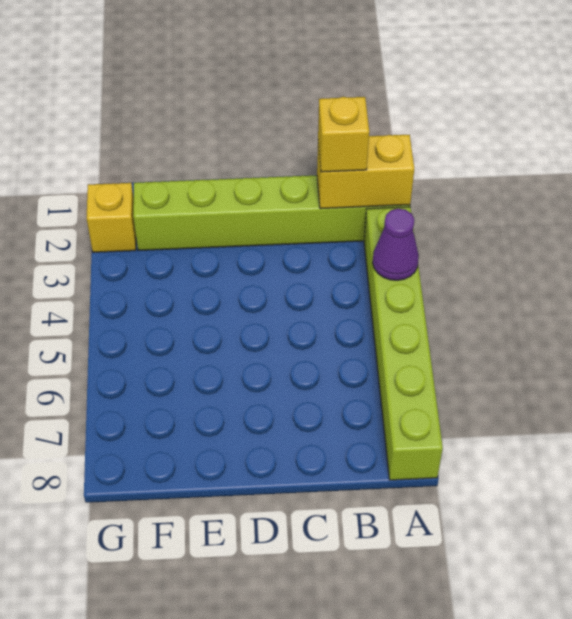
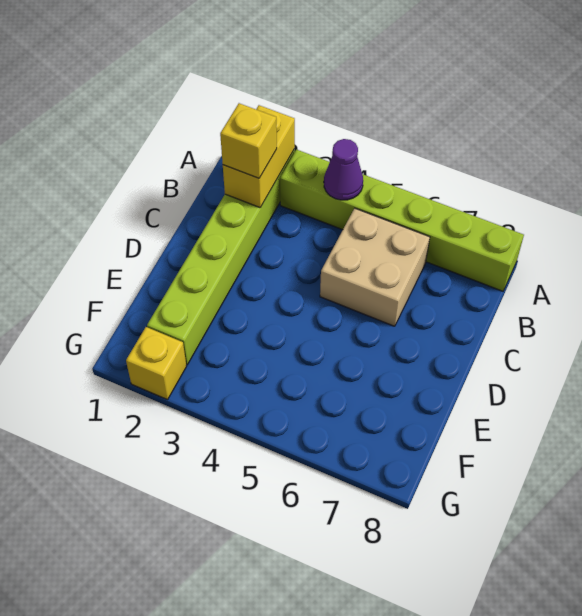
none -> tan 2x2 brick [320,208,430,326]

